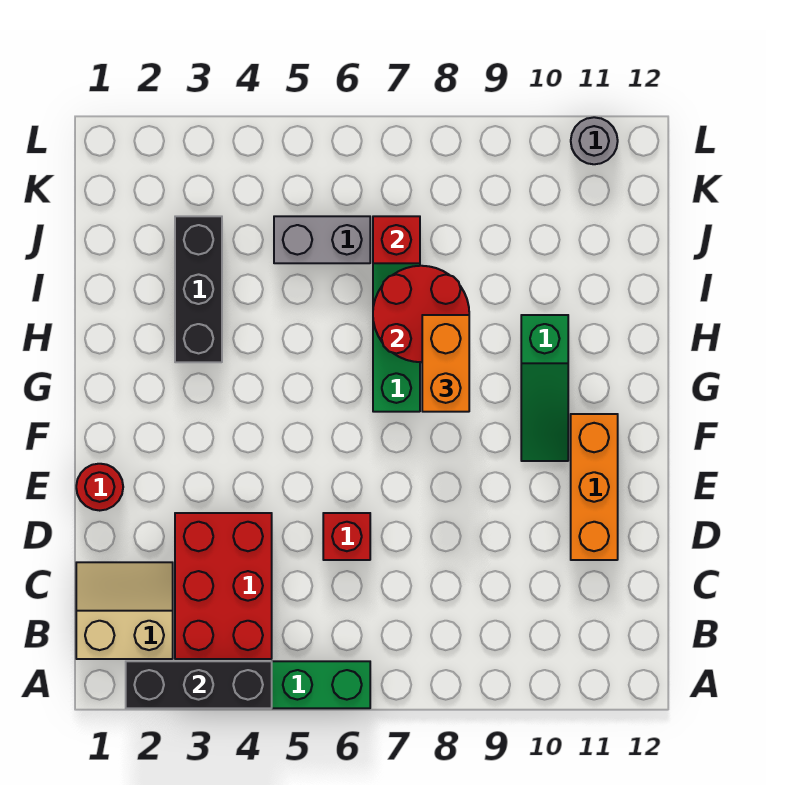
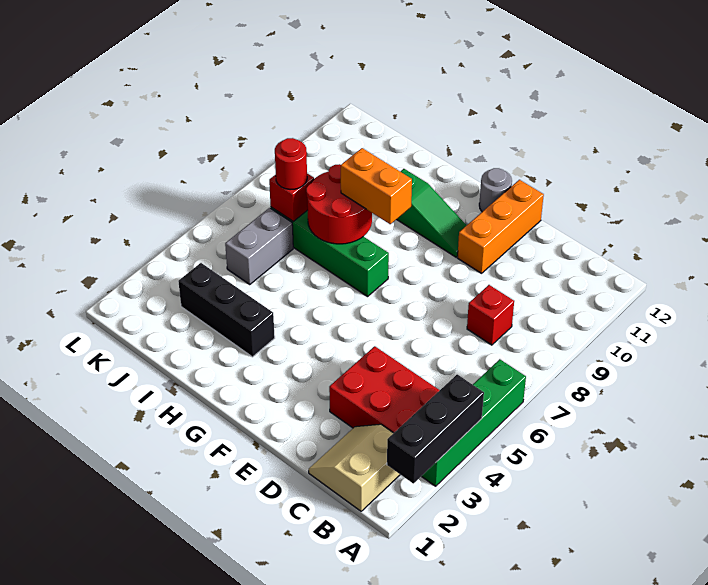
red 1x1 brick [323,513,370,560] -> red 1x1 brick moved to [467,285,514,345]
orange 1x3 brick [571,414,618,560] -> orange 1x3 brick turned to [458,180,544,273]
red 1x1 round brick [76,464,123,511] -> red 1x1 round brick moved to [275,138,307,190]
grey 1x1 round brick [571,117,618,164] -> grey 1x1 round brick moved to [479,168,512,212]

